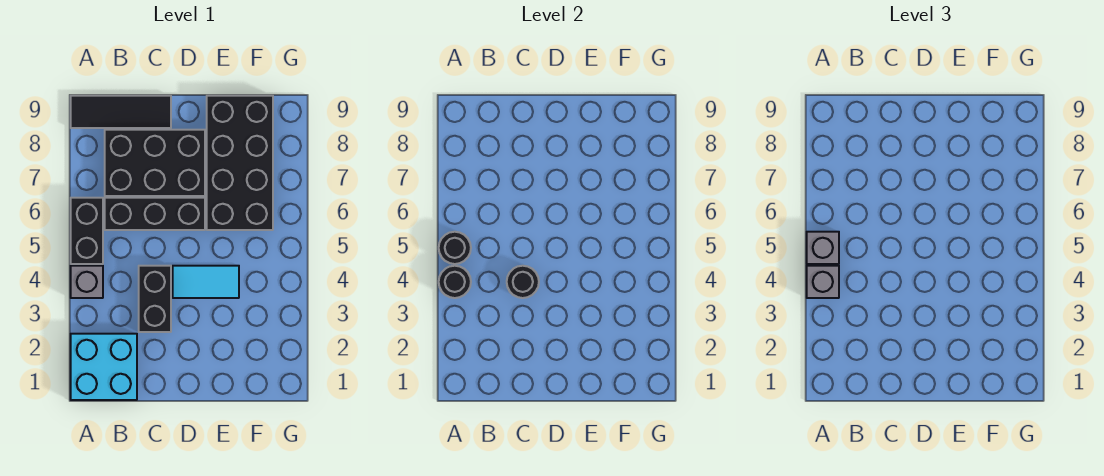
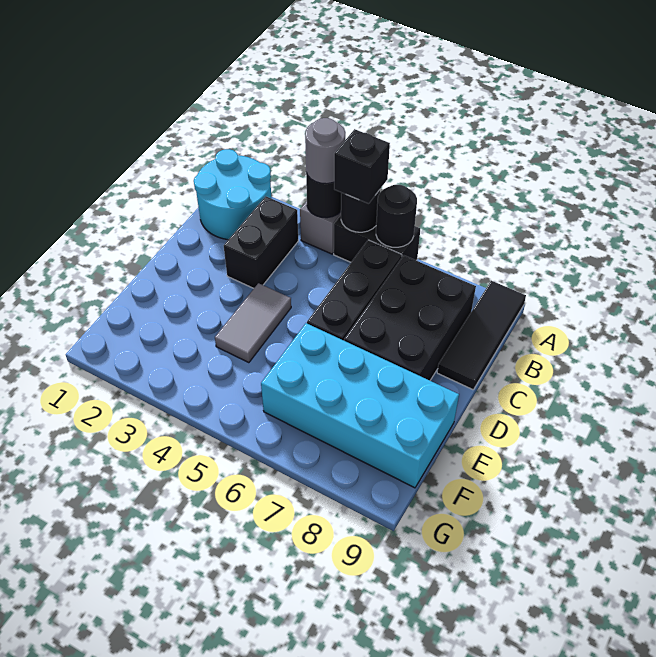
cyan 2x2 brick [71,334,137,400] -> cyan 2x2 round brick [194,149,271,240]
grey 1x1 brick [807,266,839,298] -> grey 1x1 round brick [305,118,345,184]
grey 1x1 brick [807,232,839,264] -> black 1x1 brick [334,129,390,204]
black 1x2 brick [139,266,171,332] -> black 1x2 brick turned to [224,196,298,288]
black 1x1 round brick [507,266,539,298] -> black 1x1 round brick moved to [376,185,417,247]
cyan 1x2 tile [173,266,239,298] -> grey 1x2 tile [215,283,291,363]
black 2x4 brick [207,96,273,230] -> cyan 2x4 brick [261,323,459,488]

